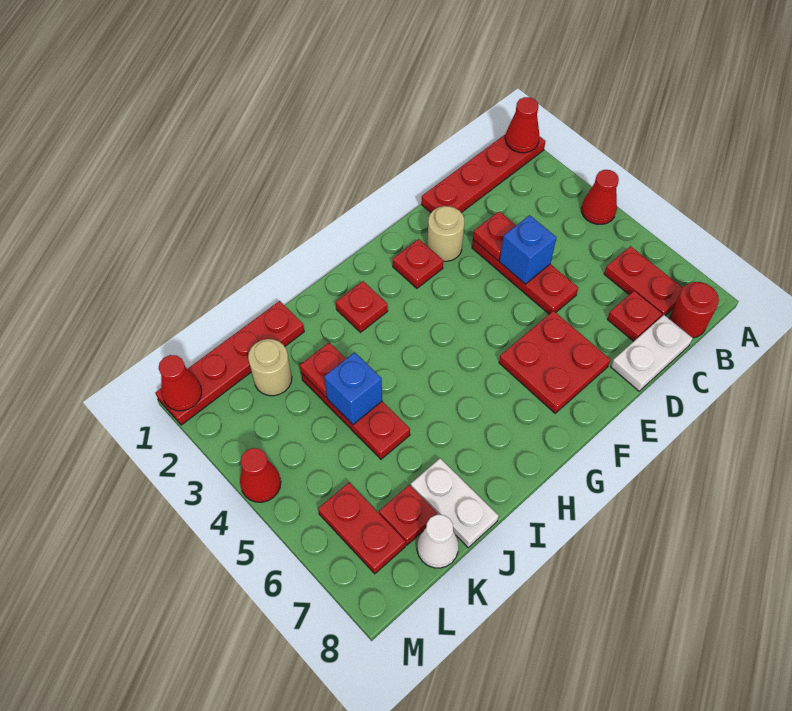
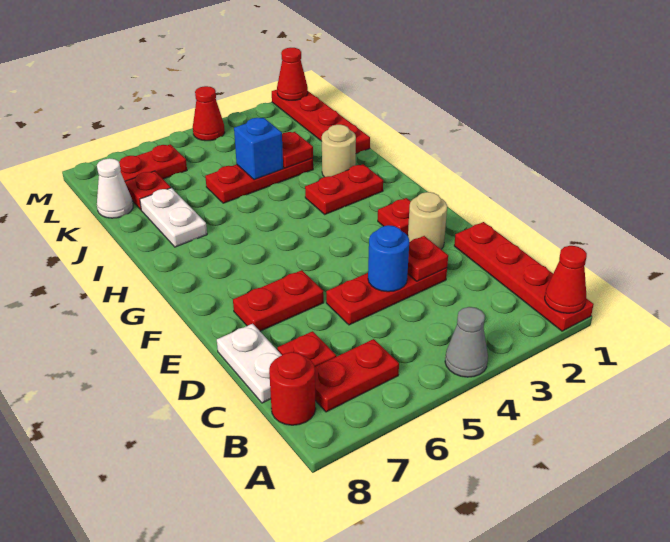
red 1x1 cone [581,170,619,224] -> grey 1x1 cone [445,307,488,377]
blue 1x1 brick [500,215,557,284] -> blue 1x1 round brick [368,225,409,292]
red 2x2 plate [499,311,611,413] -> red 1x2 plate [233,270,324,331]
red 1x1 plate [336,281,388,332] -> red 1x2 plate [305,164,383,214]
white 1x2 plate [411,458,499,548] -> white 1x2 plate turned to [140,188,207,247]
tan 1x1 round brick [248,339,292,396] -> tan 1x1 round brick moved to [322,125,356,177]

